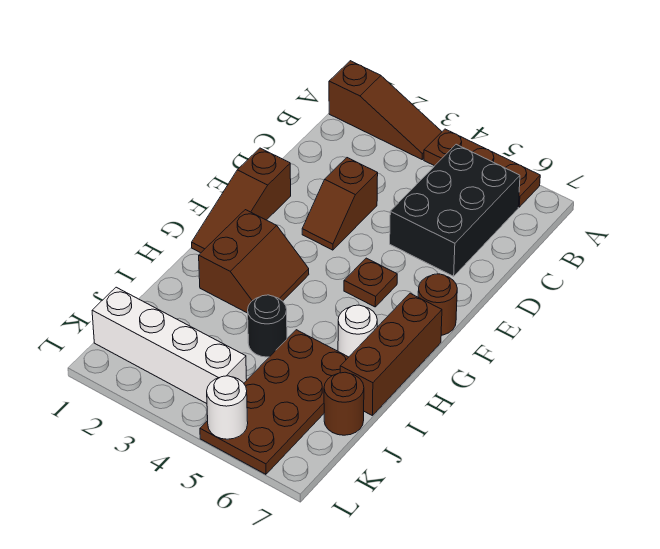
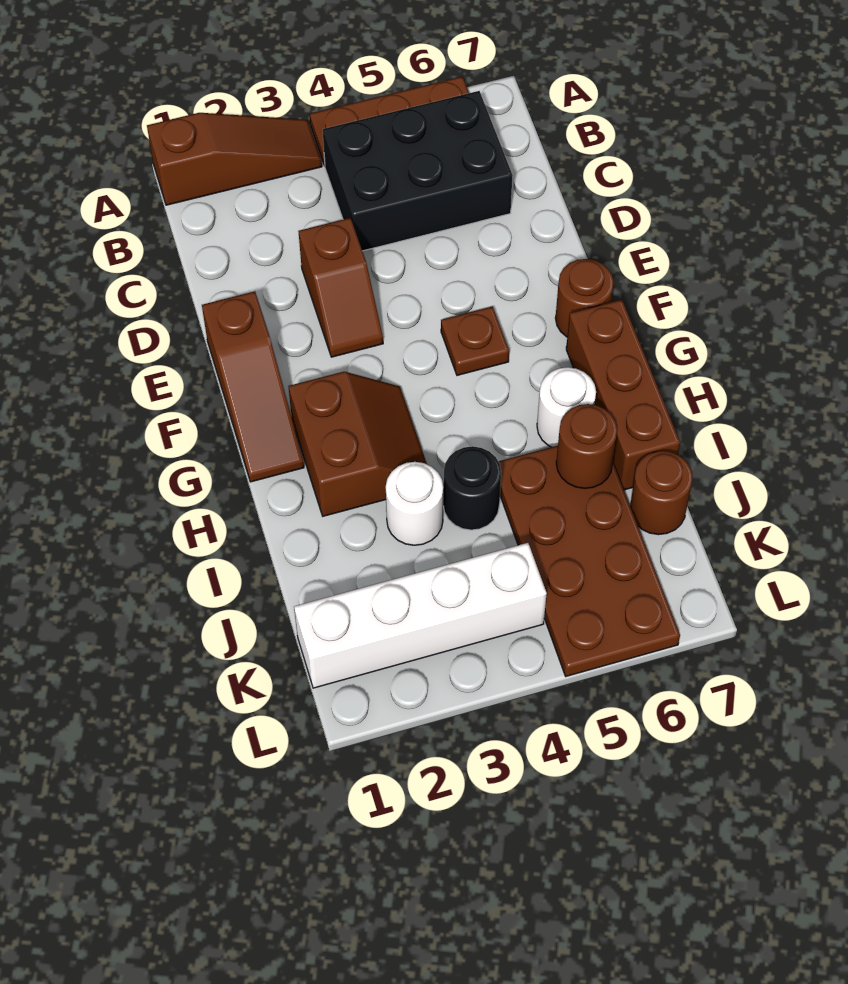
black 2x3 brick [390,144,520,276] -> black 2x3 brick turned to [323,91,513,251]
none -> brown 1x1 round brick [556,404,617,489]
white 1x1 round brick [207,376,248,439] -> white 1x1 round brick moved to [386,462,443,545]

